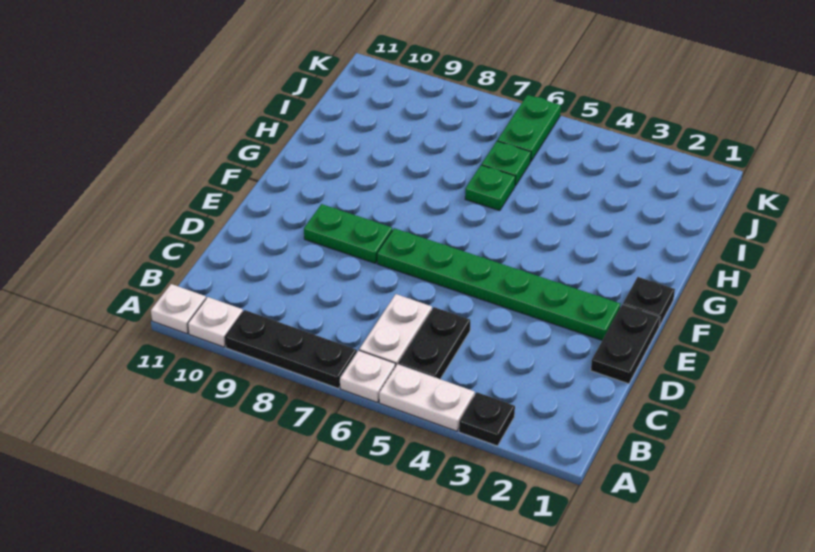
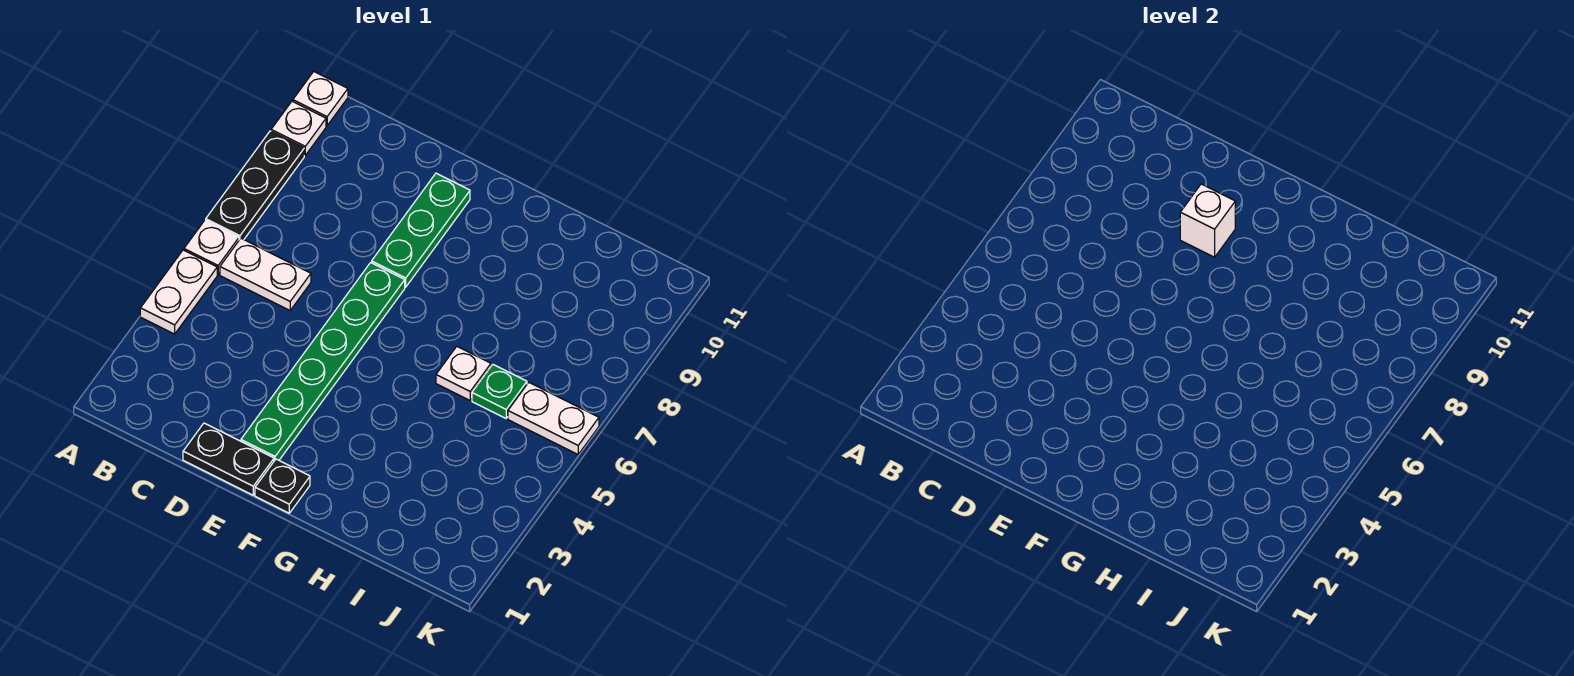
black 1x1 plate [459,392,515,446] -> none
black 1x2 plate [398,307,470,379] -> none
green 1x2 plate [304,204,392,263] -> green 1x3 plate [372,173,470,287]
none -> white 1x1 brick [1180,184,1235,257]
green 1x1 plate [465,165,515,211] -> white 1x1 plate [436,347,491,400]
green 1x2 plate [497,95,561,162] -> white 1x2 plate [508,383,599,454]

